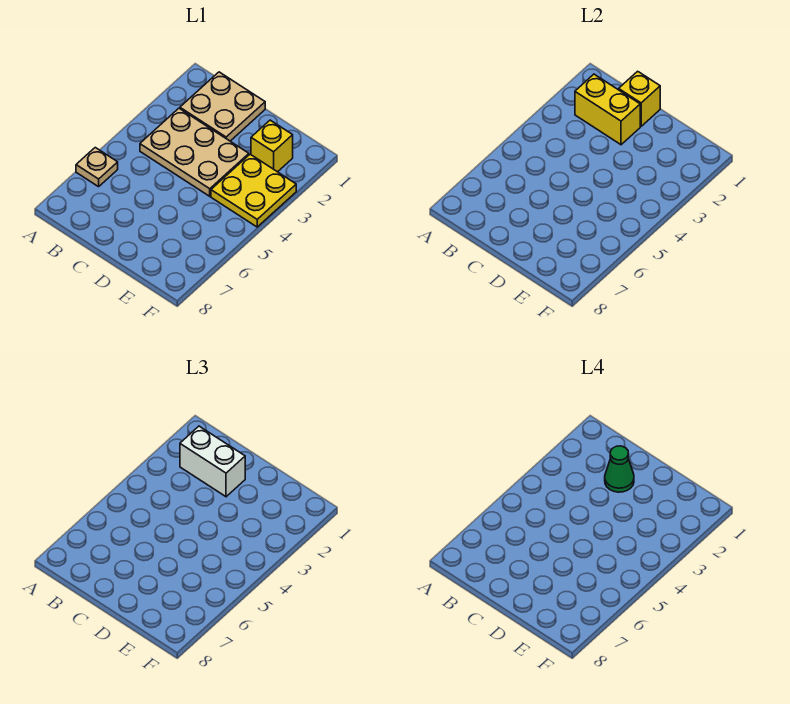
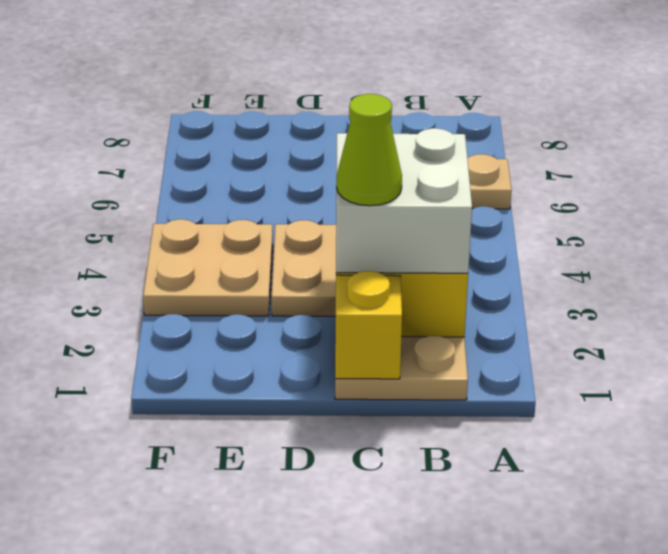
white 1x2 brick [180,426,245,497] -> white 2x2 brick [336,128,472,273]
green 1x1 cone [605,446,634,492] -> lime 1x1 cone [336,94,402,206]
yellow 1x1 brick [251,120,293,172] -> none
yellow 2x2 plate [211,154,296,227] -> tan 2x2 plate [143,219,273,316]

